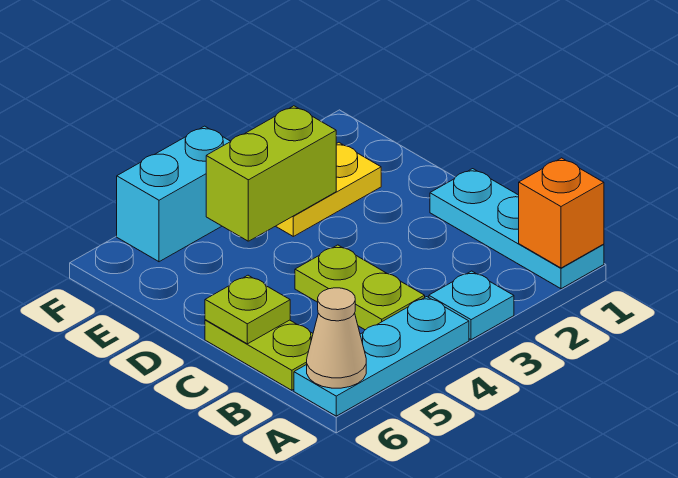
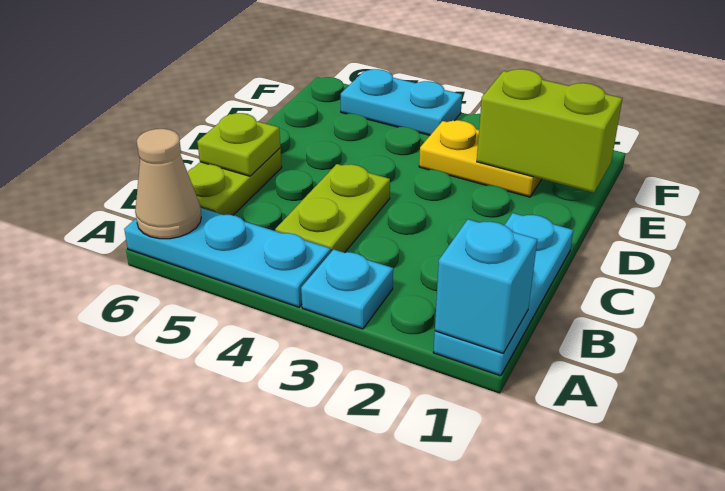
orange 1x1 brick [519,158,604,268] -> cyan 1x1 brick [435,219,537,353]
lime 1x2 brick [206,106,336,241] -> lime 1x2 brick moved to [477,69,622,193]
cyan 1x2 brick [117,126,231,262] -> cyan 1x2 plate [341,69,462,135]

